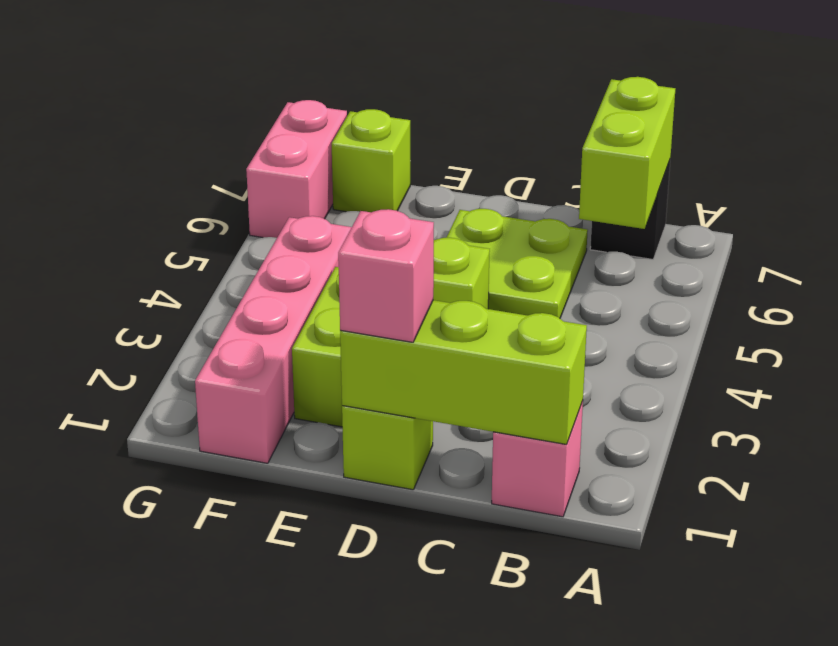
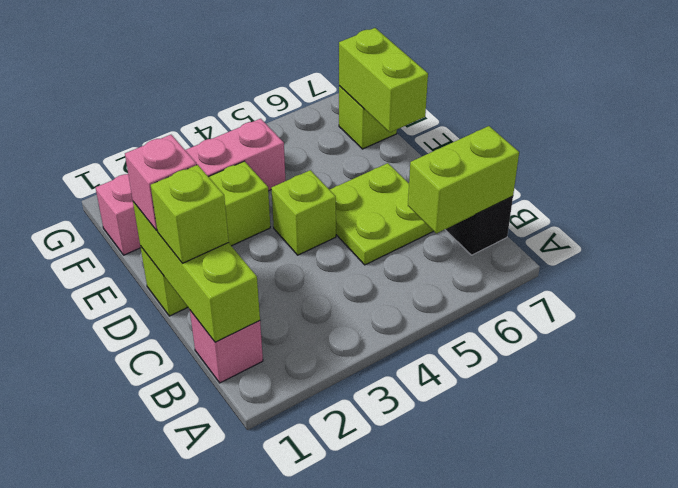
none -> lime 1x1 brick [151,165,229,263]
none -> lime 1x2 brick [339,28,428,132]
pink 1x2 brick [246,100,347,238] -> none

